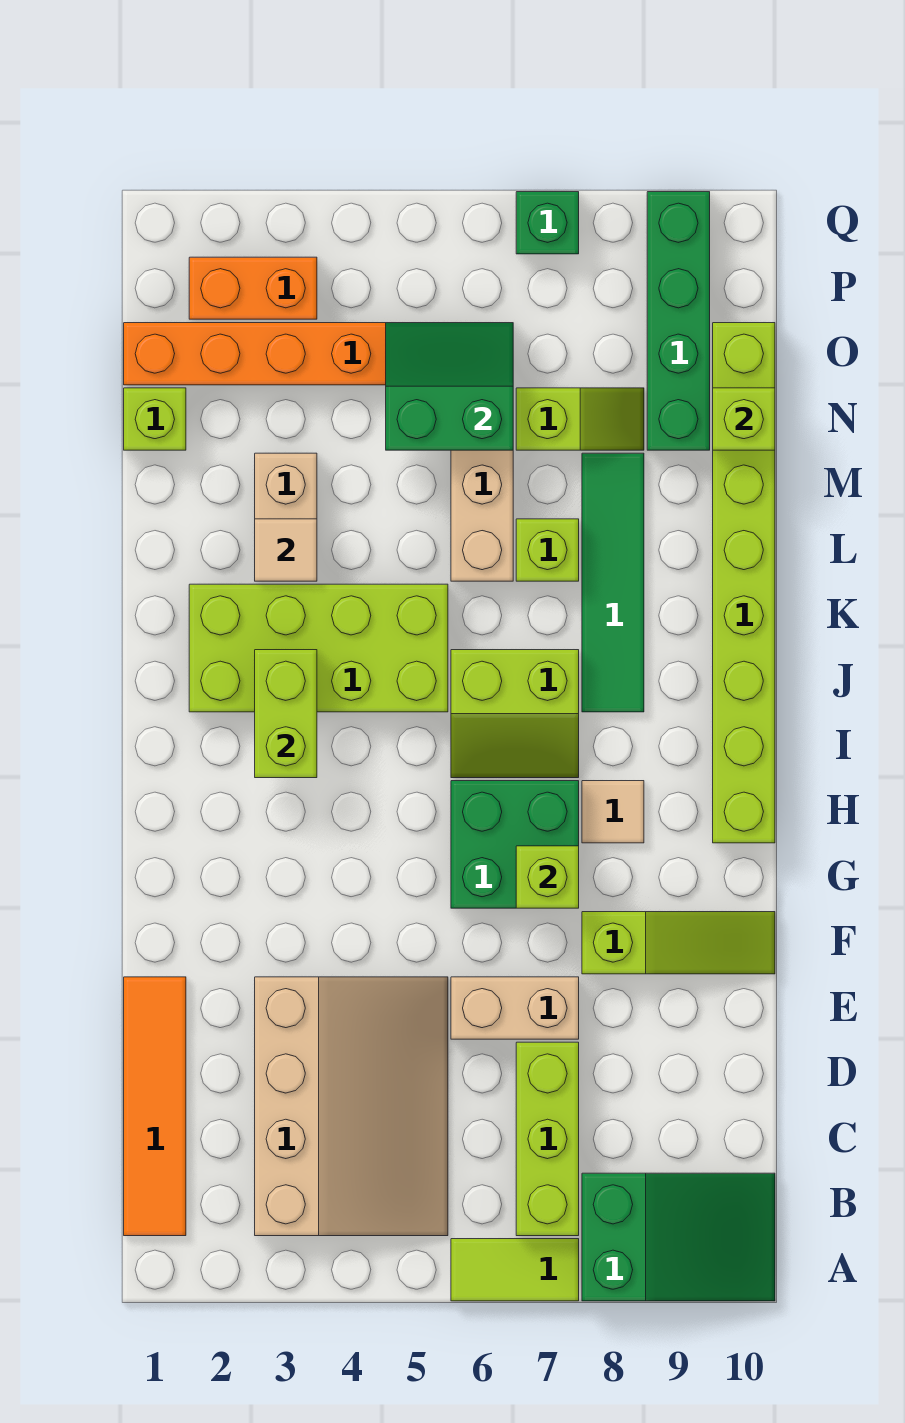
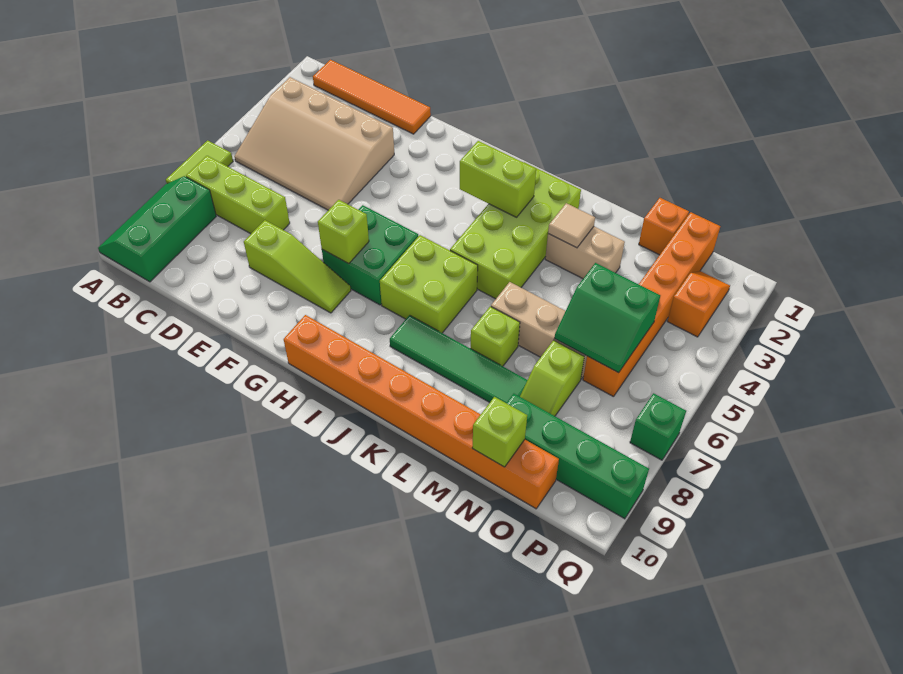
green 2x3 slope [582,1173,775,1301] -> green 2x3 slope turned to [98,176,216,282]
tan 1x2 brick [451,977,579,1039] -> none
lime 1x3 slope [582,912,775,974] -> lime 1x3 slope turned to [244,220,351,313]
tan 1x1 tile [582,781,644,843] -> none
lime 1x8 brick [713,323,775,843] -> orange 1x8 brick [284,315,559,509]
lime 2x2 slope [451,650,579,778] -> lime 2x2 brick [380,235,478,333]
lime 1x1 brick [124,388,186,450] -> orange 1x1 brick [639,198,689,255]
green 2x2 slope [386,323,513,450] -> green 2x2 slope turned to [554,263,660,373]
orange 1x2 brick [189,257,317,319] -> orange 1x2 slope [667,271,730,337]

